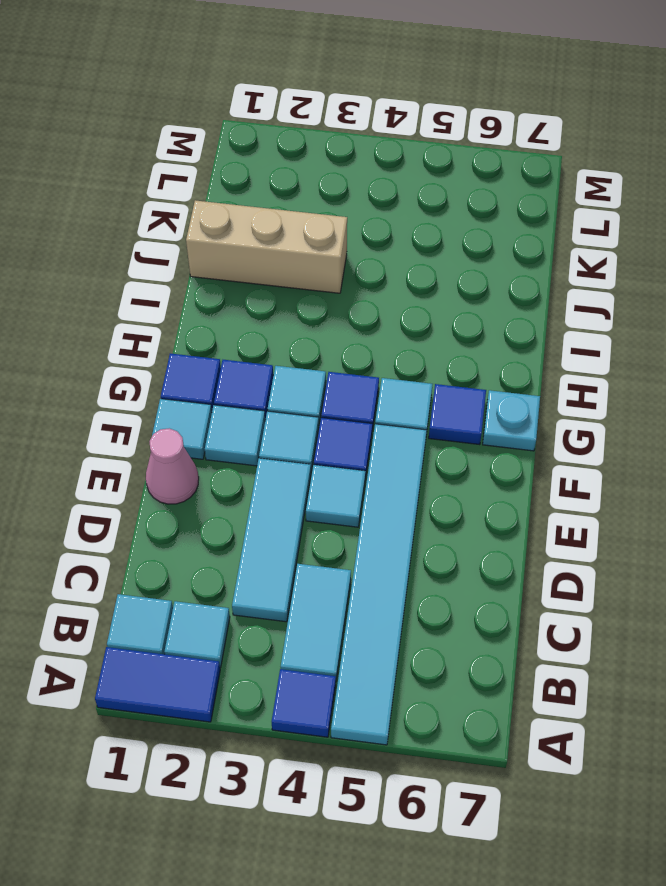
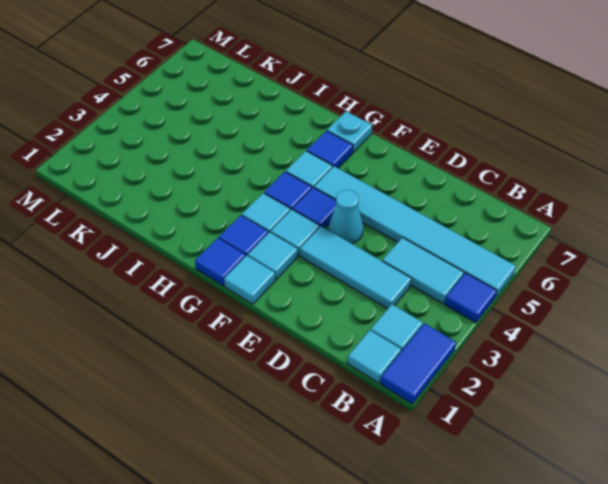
pink 1x1 cone [146,428,199,504] -> none
cyan 1x1 tile [306,465,366,527] -> cyan 1x1 cone [329,190,363,244]
tan 1x3 brick [186,200,347,293] -> none

